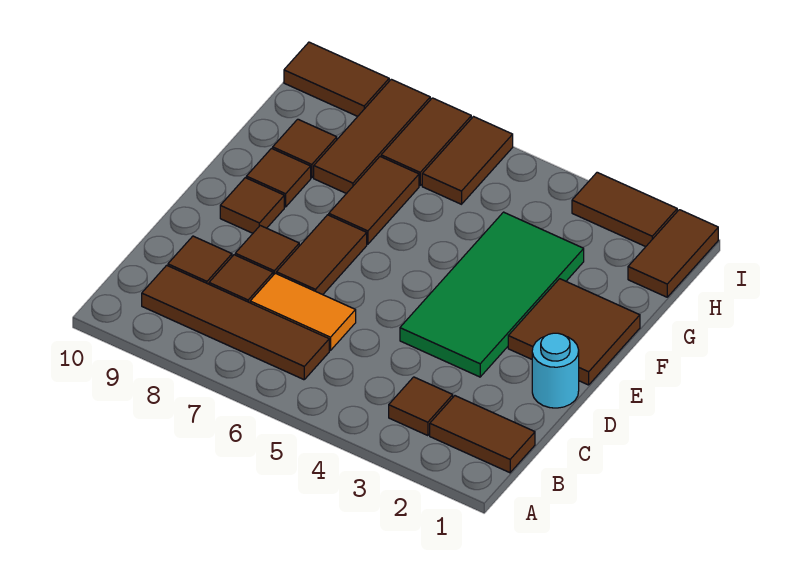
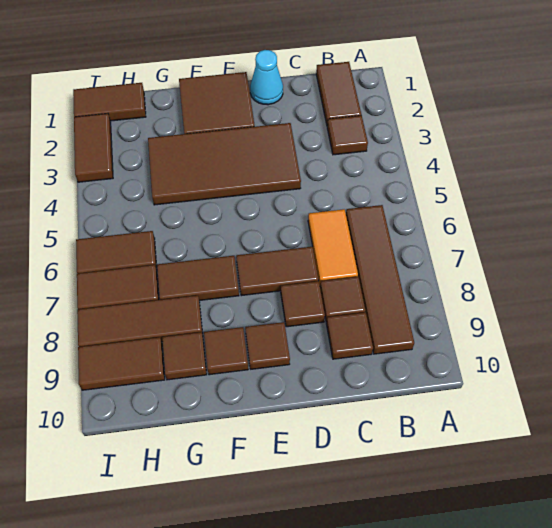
cyan 1x1 round brick [532,333,579,408] -> cyan 1x1 cone [250,50,283,105]
green 2x4 tile [400,212,584,377] -> brown 2x4 tile [148,123,301,205]
brown 1x2 tile [284,42,389,116] -> brown 1x2 tile turned to [78,337,165,390]

